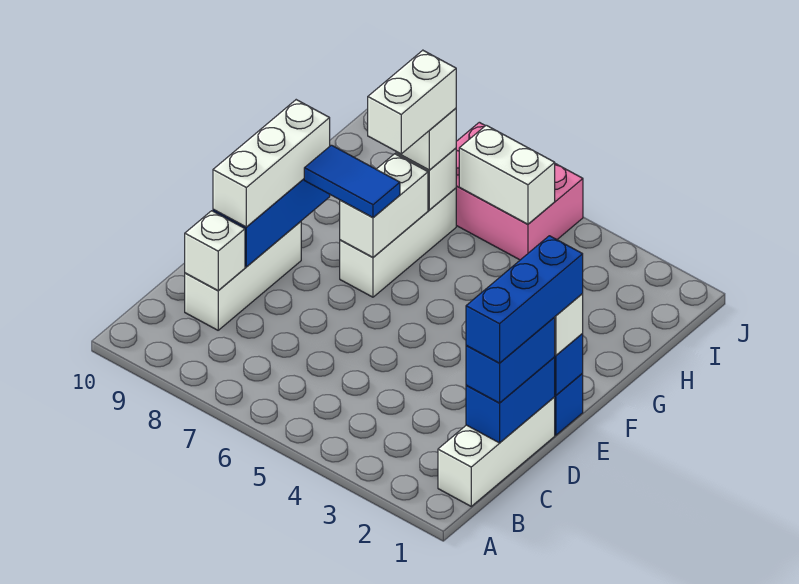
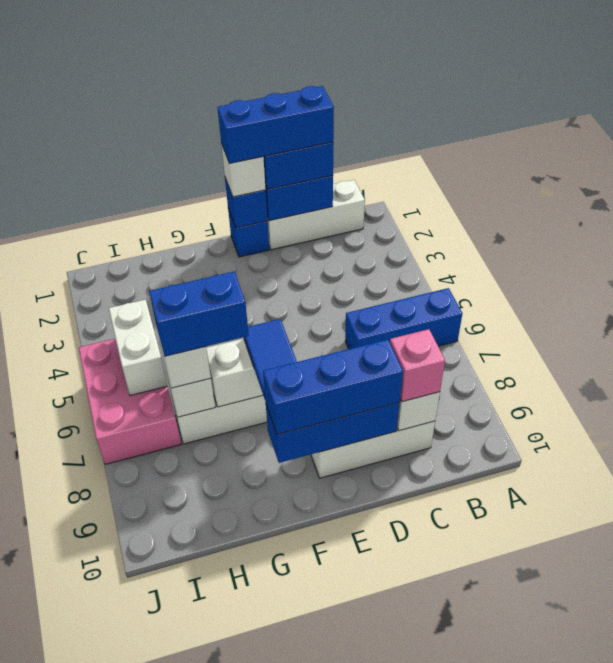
none -> blue 1x3 brick [345,288,462,349]
none -> pink 1x1 brick [390,329,445,402]
white 1x3 brick [213,100,330,227] -> blue 1x3 brick [263,339,403,435]
white 1x2 brick [368,50,456,154] -> blue 1x2 brick [149,271,249,356]

